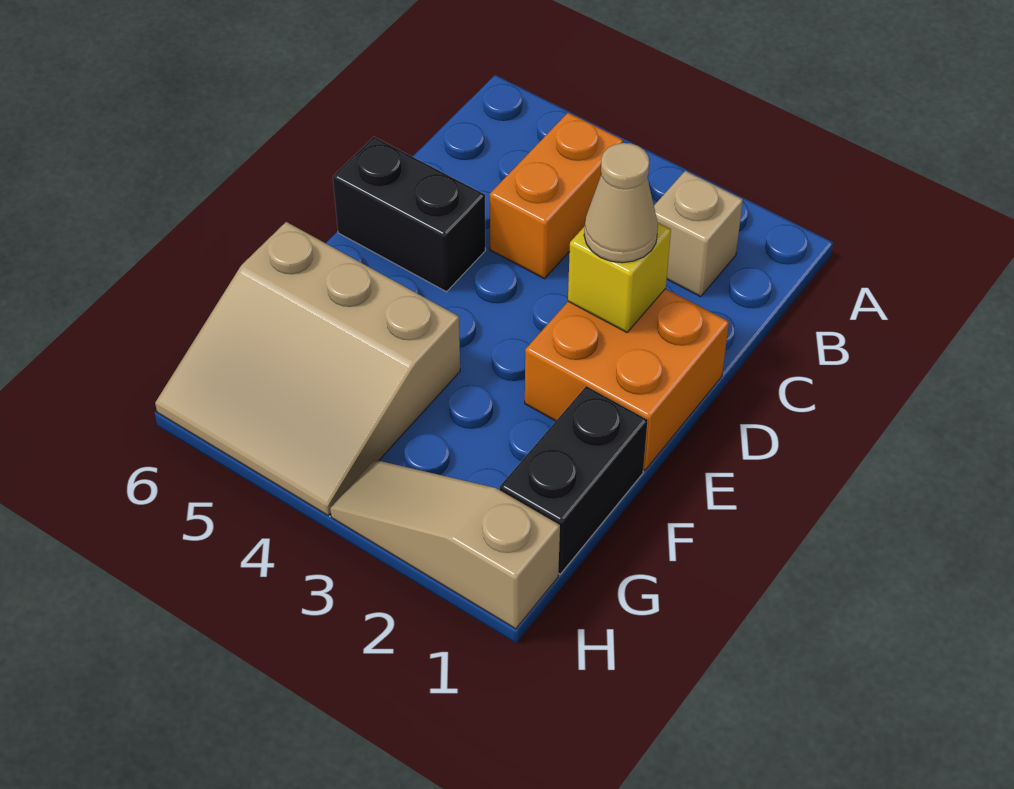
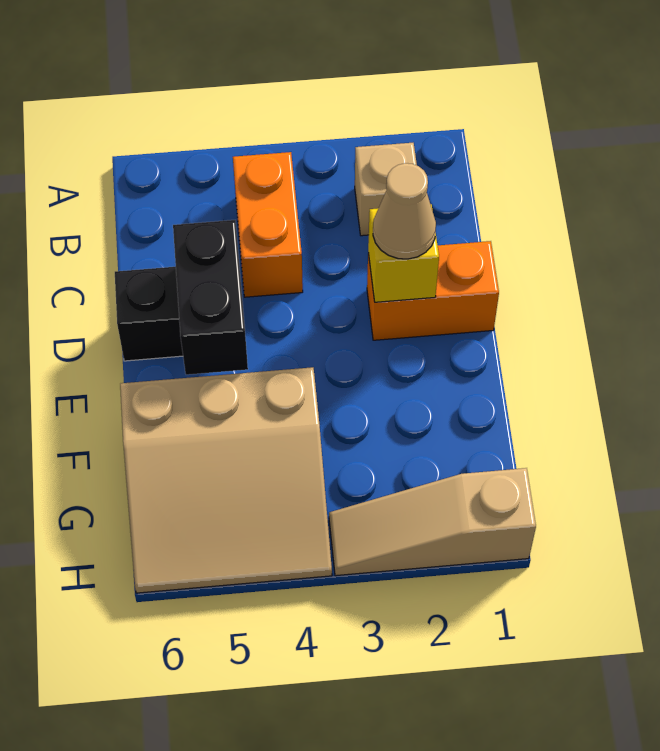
orange 2x2 brick [525,288,729,471] -> orange 1x2 brick [367,241,499,340]
black 1x2 brick [500,386,648,574] -> black 1x2 brick moved to [173,220,248,375]

